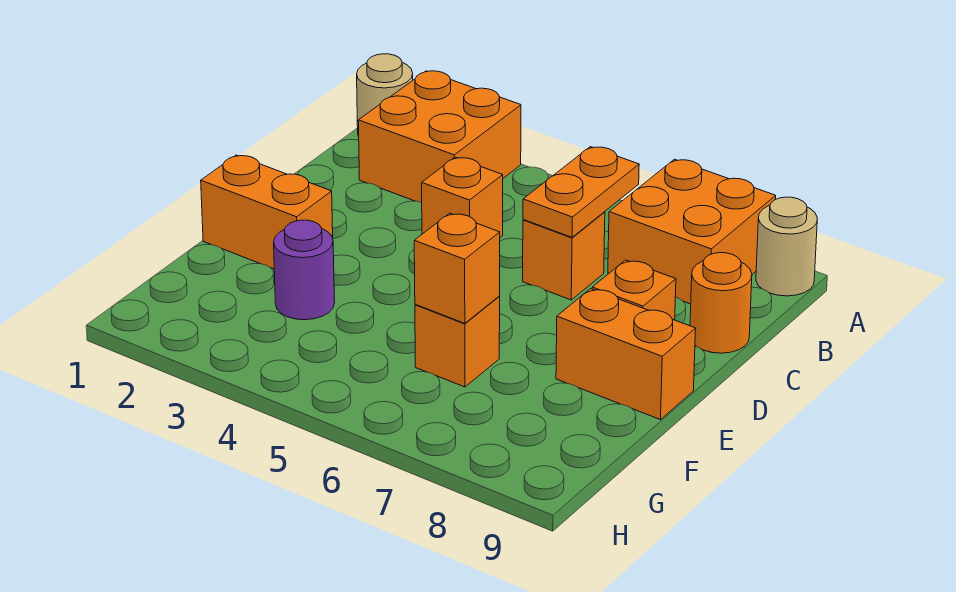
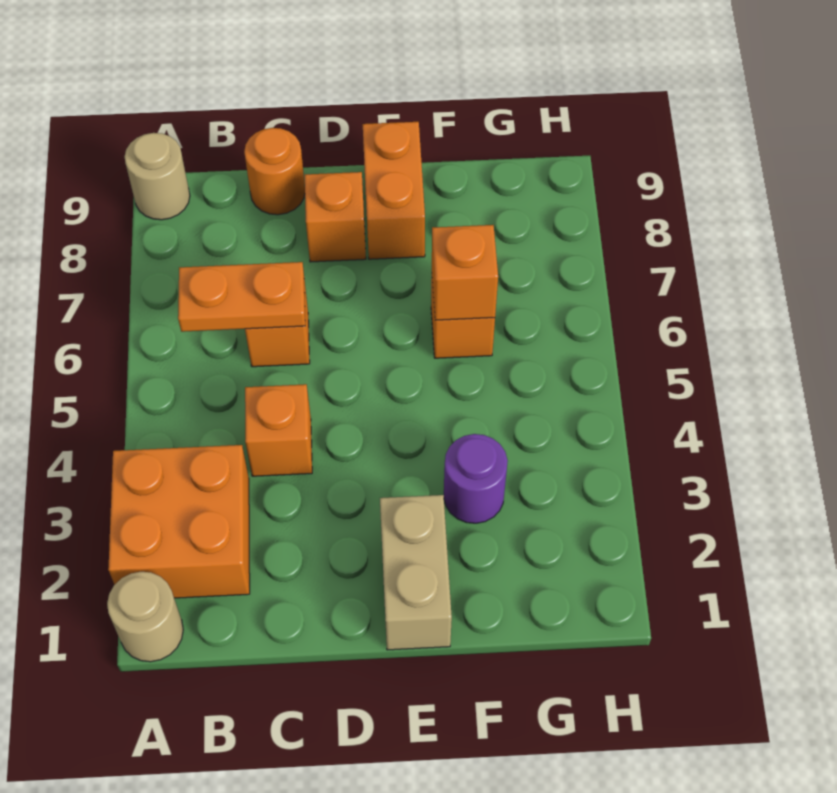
orange 2x2 brick [608,159,776,304] -> none
orange 1x2 brick [201,155,333,269] -> tan 1x2 brick [380,495,452,650]

